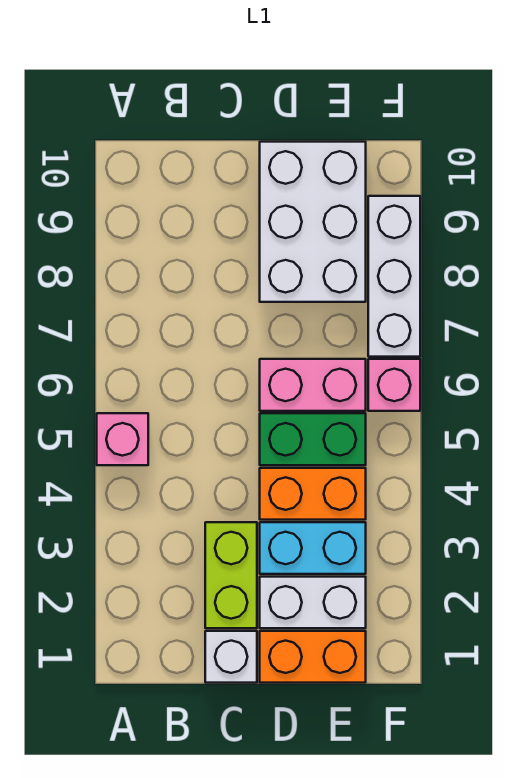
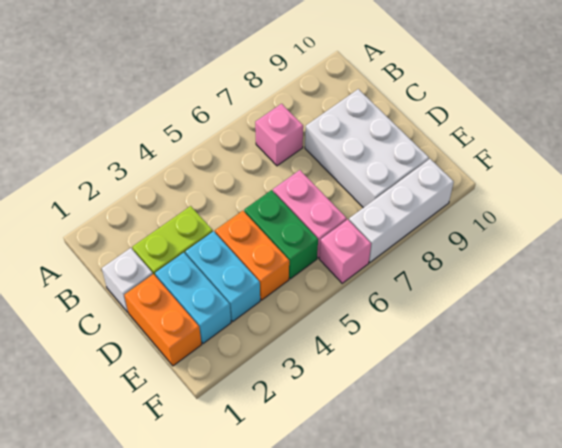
pink 1x1 brick [97,413,148,465] -> pink 1x1 brick moved to [255,104,303,166]
white 1x2 brick [260,577,366,628] -> cyan 1x2 brick [155,253,231,344]
white 2x3 brick [260,142,366,302] -> white 2x3 brick turned to [305,89,429,208]

